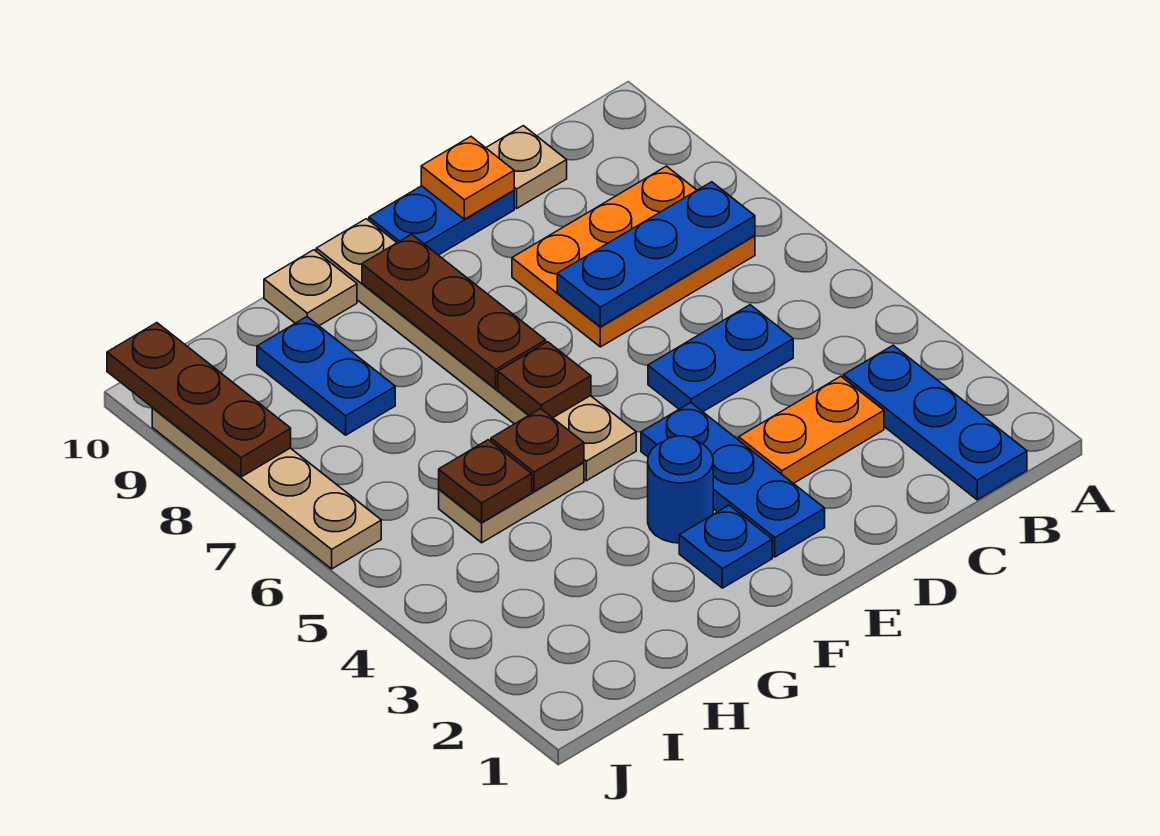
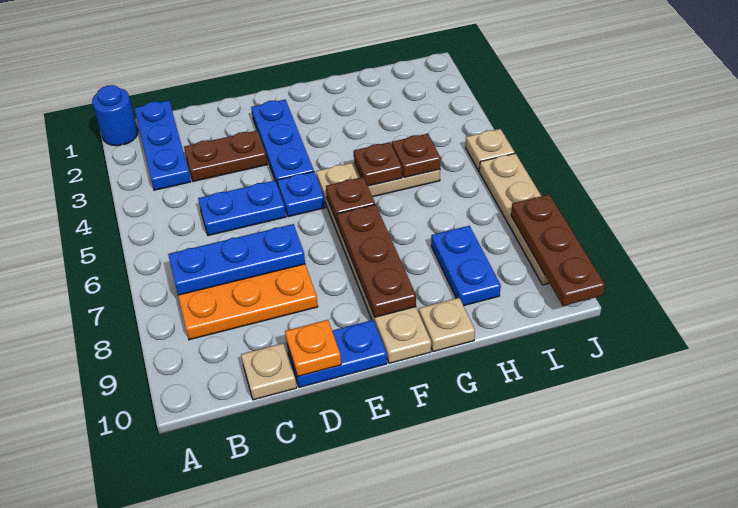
orange 1x2 plate [739,376,884,484] -> brown 1x2 plate [184,131,267,181]
blue 1x1 plate [679,505,772,588] -> blue 1x1 plate moved to [277,172,325,217]
blue 1x1 round brick [648,436,713,543] -> blue 1x1 round brick moved to [92,85,138,146]
none -> tan 1x1 plate [465,129,515,171]

